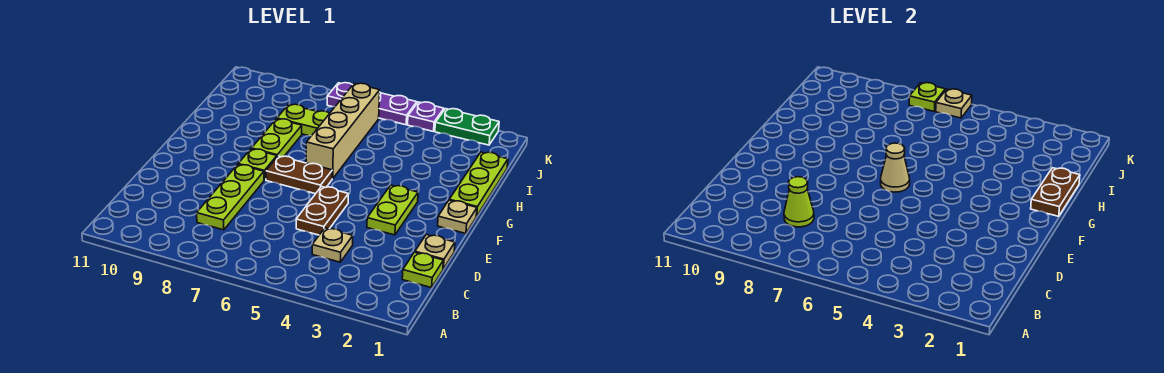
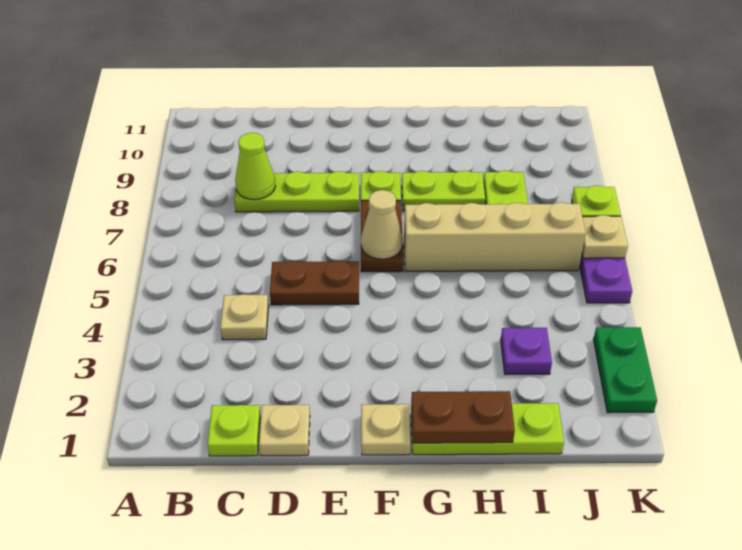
lime 1x2 plate [367,185,418,235] -> none
purple 1x1 plate [408,102,444,132] -> purple 1x1 plate moved to [501,328,552,375]

